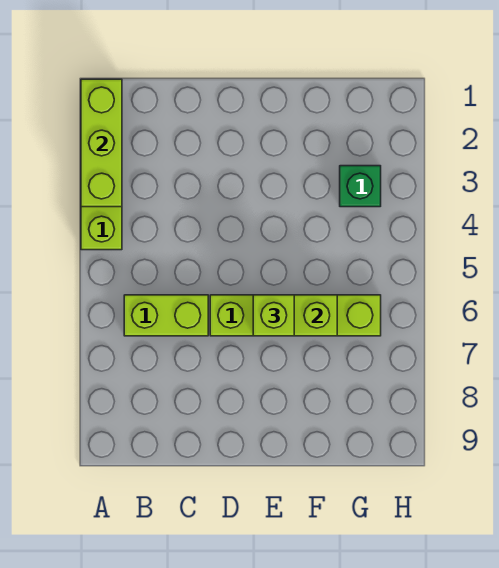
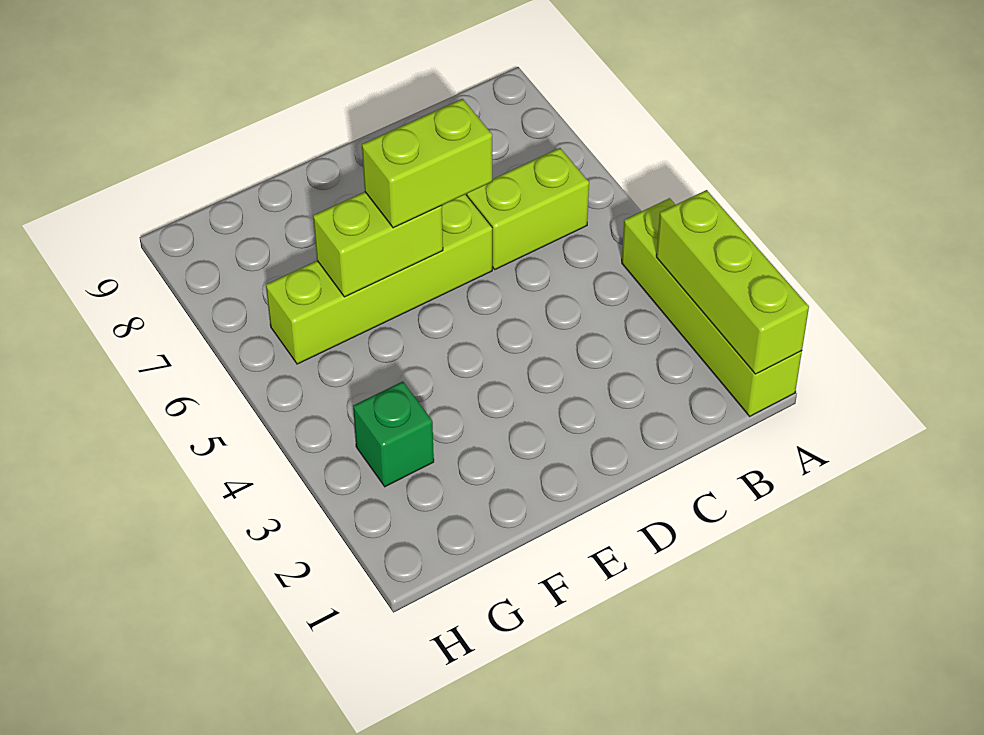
lime 1x1 brick [253,295,294,336] -> lime 1x2 brick [362,99,492,228]

